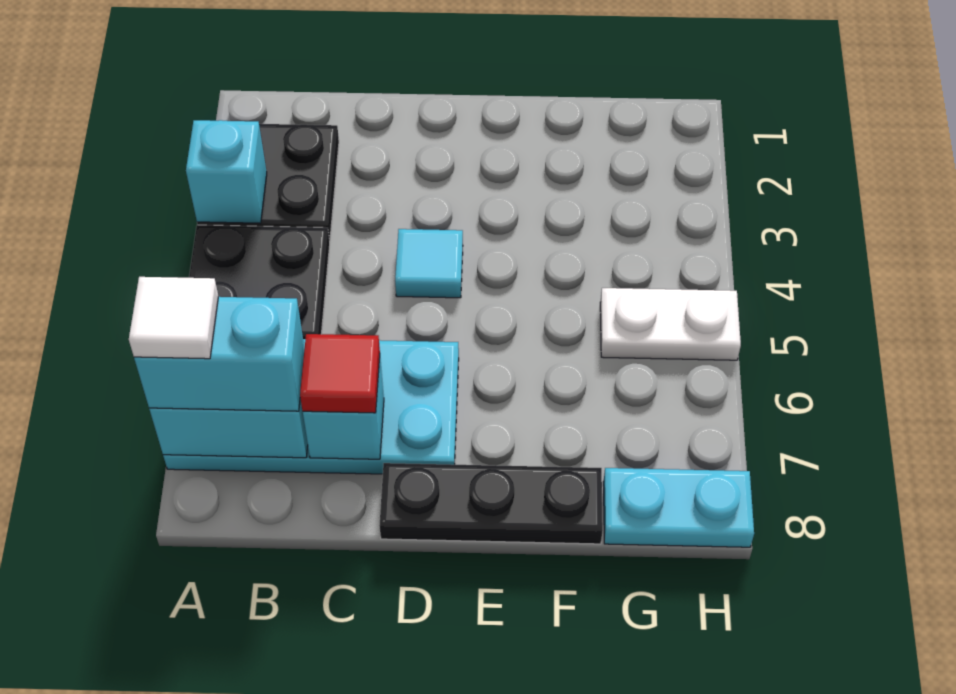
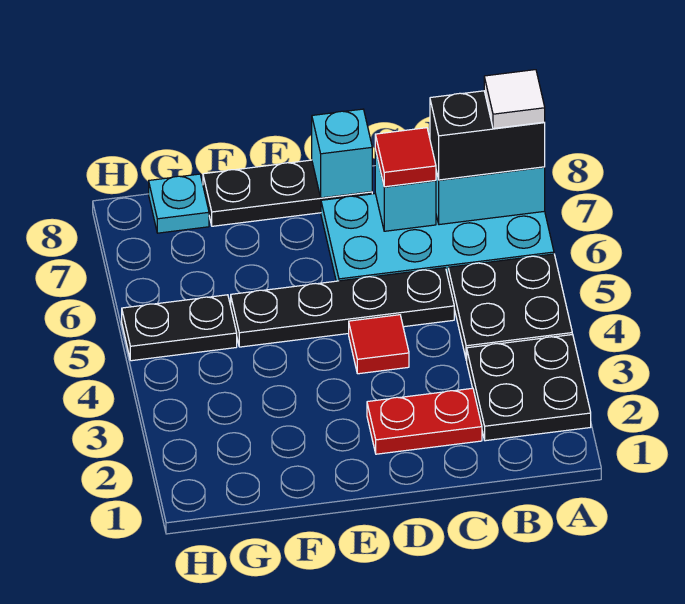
cyan 1x1 brick [186,120,267,223] -> cyan 1x1 brick moved to [312,109,372,198]
cyan 1x2 brick [134,297,305,411] -> black 1x2 brick [430,91,545,180]
none -> red 1x2 plate [367,388,482,454]
none -> black 1x4 plate [231,268,454,347]
cyan 1x1 tile [395,229,463,298] -> red 1x1 tile [349,315,409,374]
white 1x2 plate [600,288,741,360] -> black 1x2 plate [122,295,237,361]
cyan 1x2 plate [603,468,754,547] -> cyan 1x1 plate [149,174,209,233]

